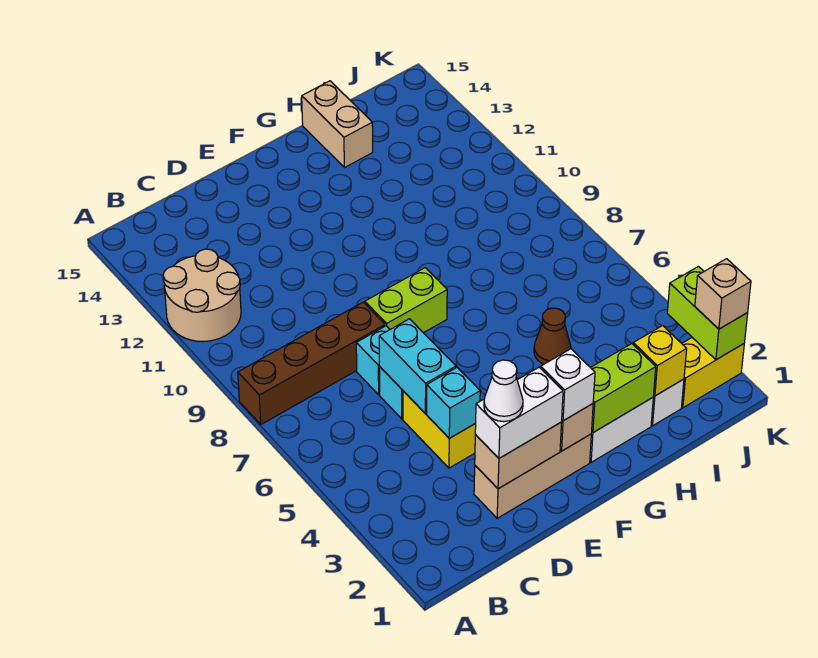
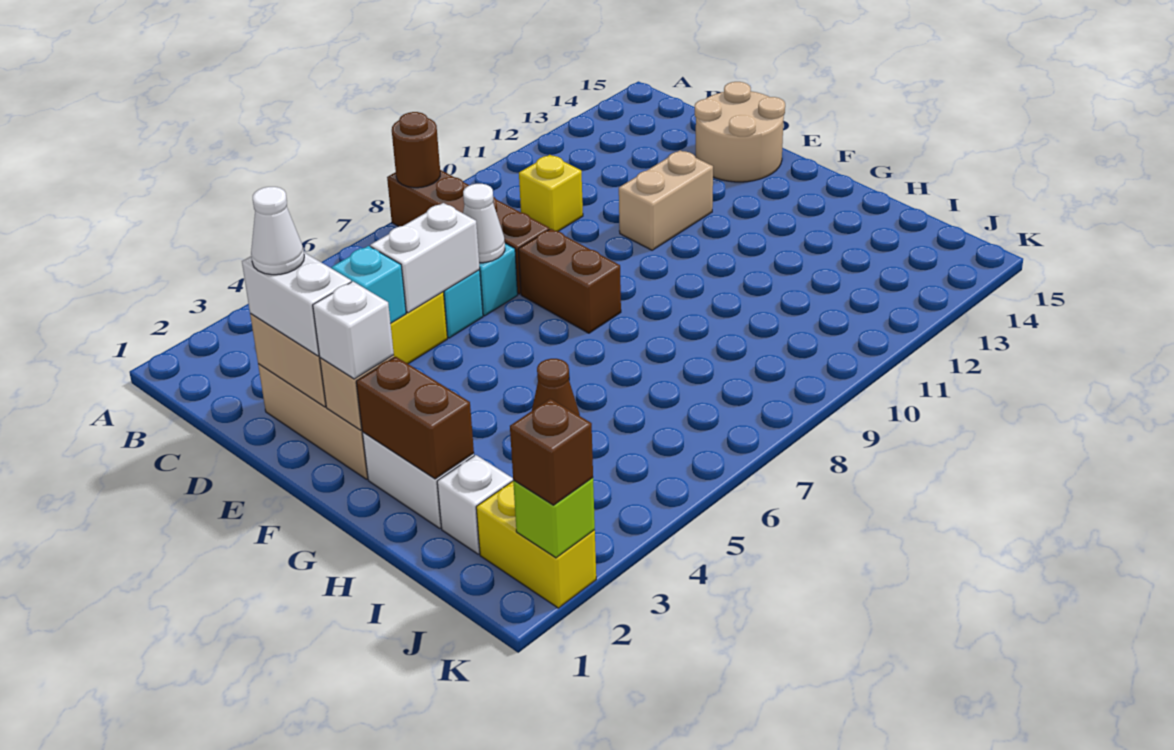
none -> brown 1x1 round brick [392,112,440,188]
tan 2x2 round brick [163,249,241,342] -> tan 2x2 round brick moved to [695,82,785,182]
cyan 1x2 brick [379,319,456,413] -> white 1x2 brick [370,203,480,313]
none -> white 1x1 cone [463,184,505,263]
lime 1x2 brick [365,268,447,333] -> brown 1x2 brick [518,229,621,333]
lime 1x2 brick [591,344,656,433] -> brown 1x2 brick [356,357,474,479]
tan 1x2 brick [302,81,373,168] -> tan 1x2 brick moved to [619,150,713,250]
yellow 1x1 brick [633,326,687,396] -> yellow 1x1 brick moved to [519,155,583,231]
lime 1x2 brick [667,267,748,360] -> lime 1x1 brick [513,478,595,558]
tan 1x1 brick [695,259,751,329] -> brown 1x1 brick [510,399,593,505]

